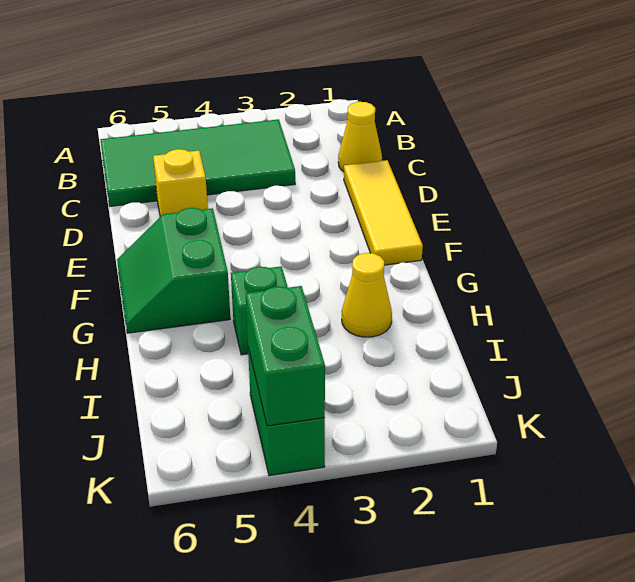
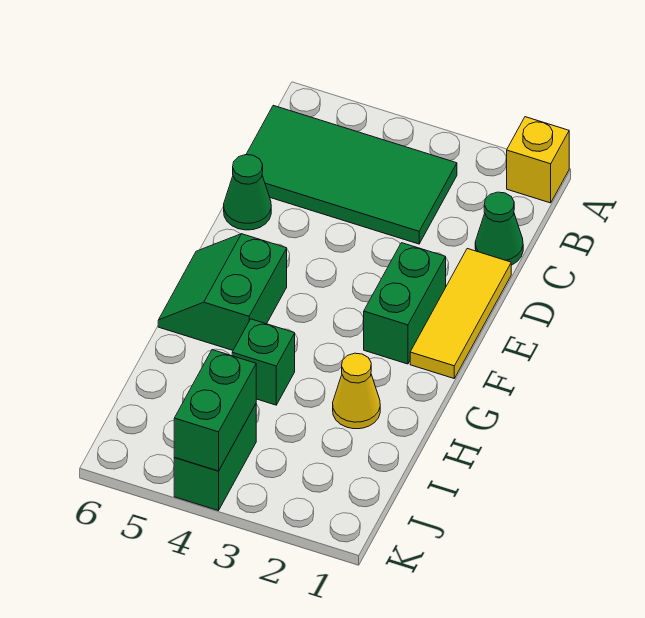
yellow 1x1 cone [338,102,382,172] -> green 1x1 cone [475,192,523,265]
yellow 1x1 brick [153,149,208,217] -> yellow 1x1 brick moved to [507,117,569,203]
none -> green 1x1 cone [224,155,271,230]
none -> green 1x2 brick [364,243,446,364]

